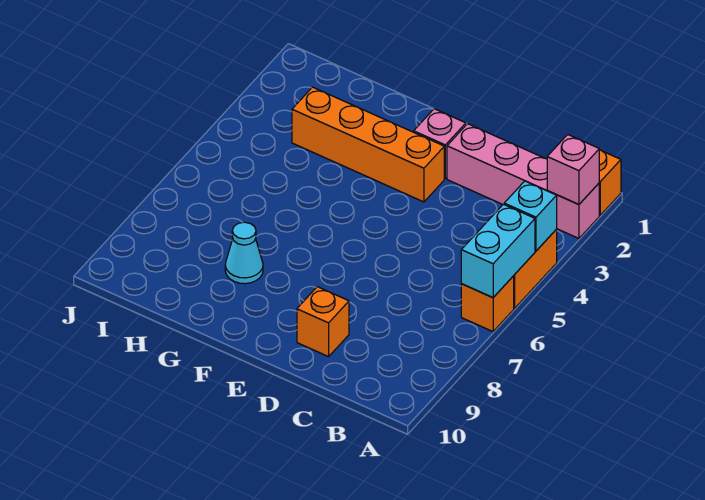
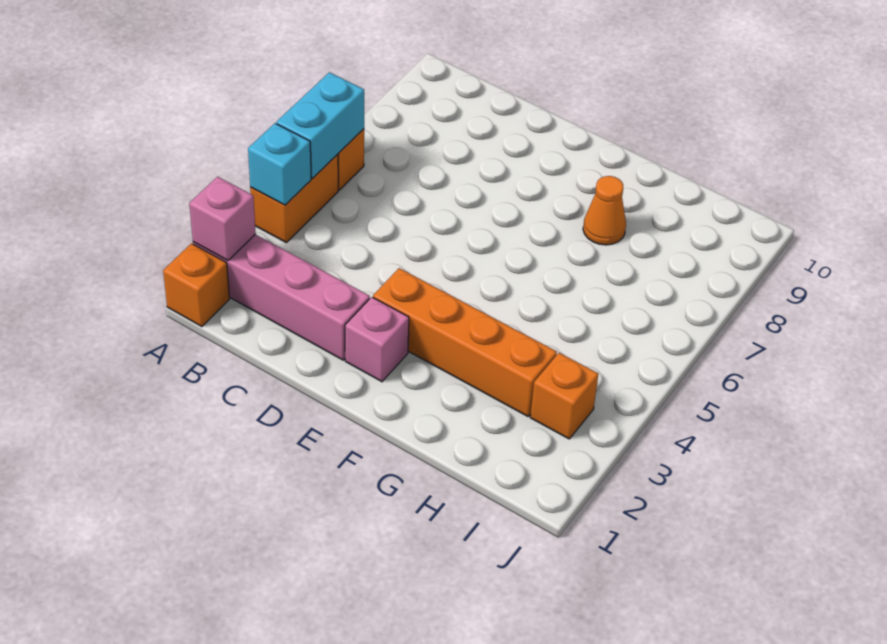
orange 1x1 brick [297,287,349,357] -> orange 1x1 brick moved to [530,353,598,439]
cyan 1x1 cone [225,222,263,284] -> orange 1x1 cone [583,176,626,245]

